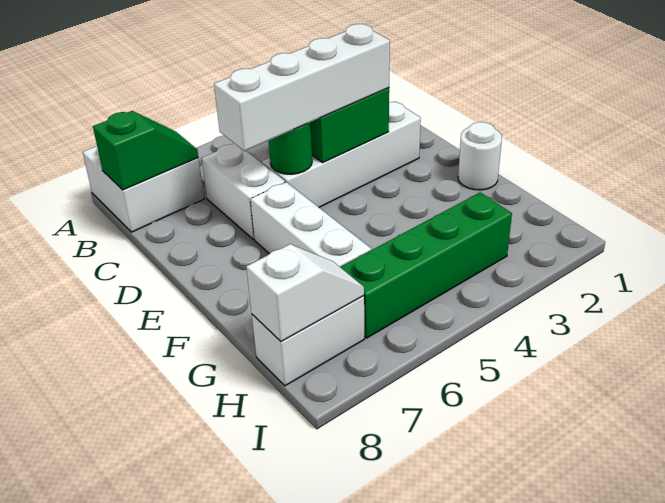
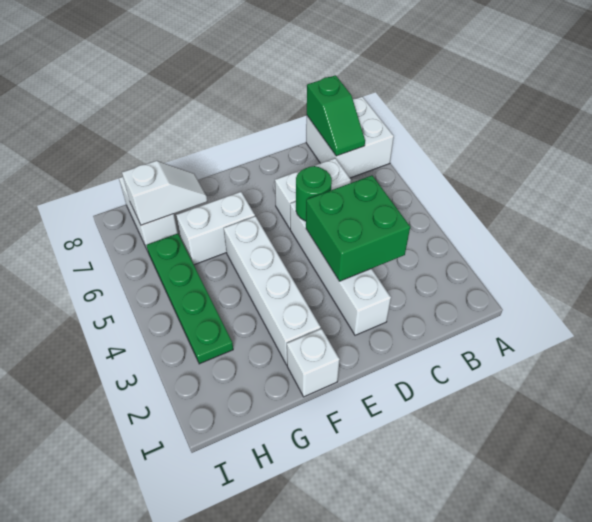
white 1x4 brick [214,24,390,151] -> white 1x4 brick moved to [224,216,321,365]
white 1x3 brick [251,182,371,267] -> white 1x2 brick [176,192,255,265]
white 1x1 round brick [458,122,502,190] -> white 1x1 brick [287,329,340,397]
green 1x4 brick [341,193,512,338] -> green 1x4 plate [146,233,233,364]
white 1x2 slope [246,244,364,341] -> white 1x2 slope turned to [122,161,207,225]

